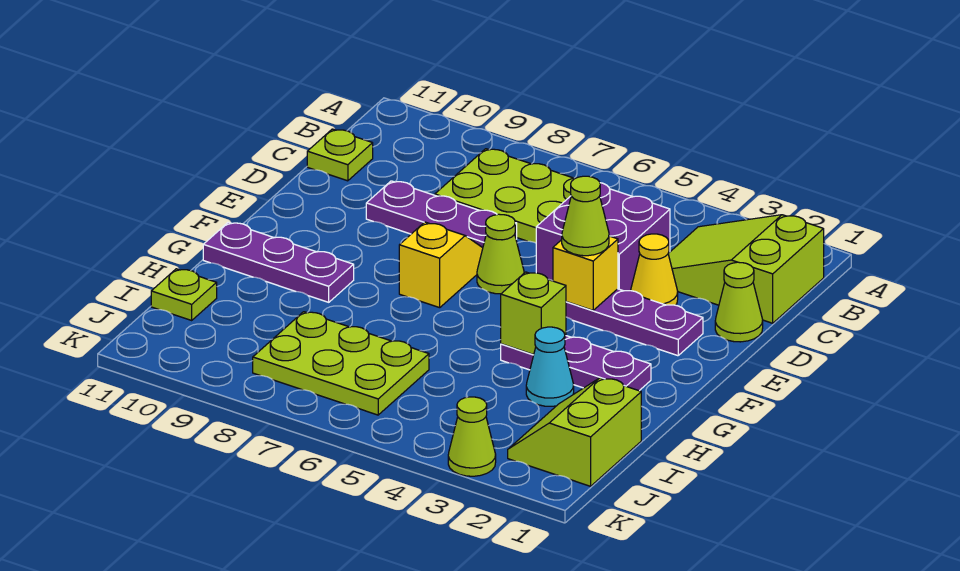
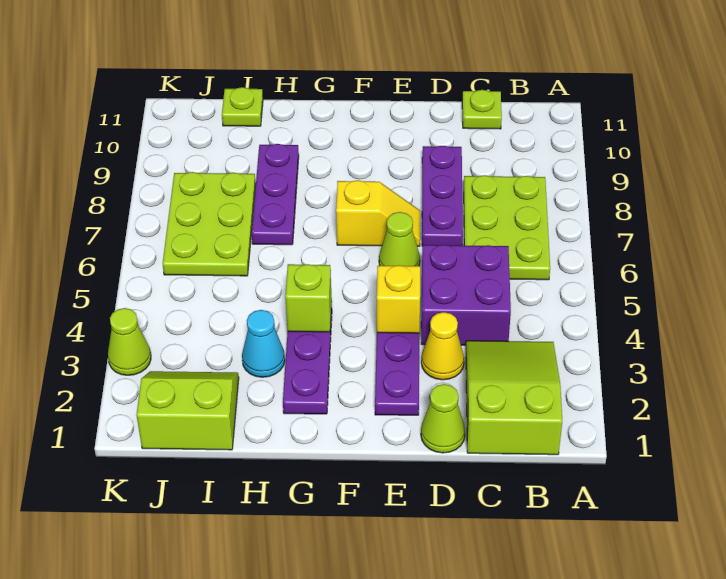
lime 1x1 cone [562,176,609,256] -> none
purple 1x3 plate [203,222,354,302] -> purple 1x3 plate moved to [252,144,299,245]

